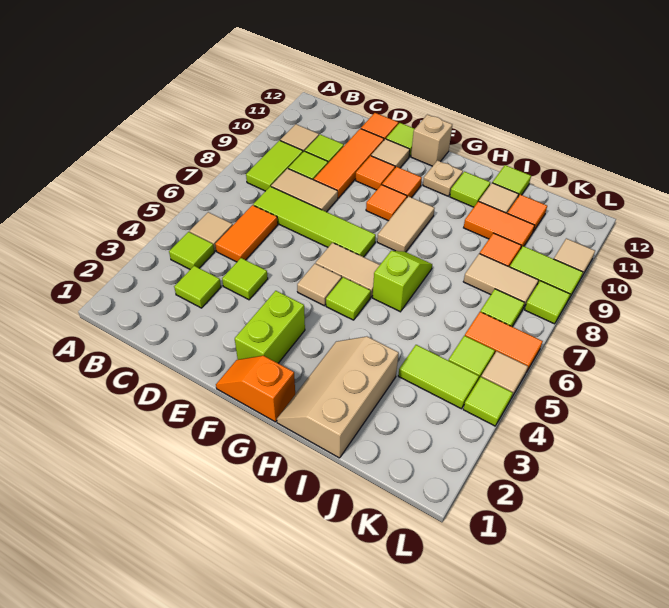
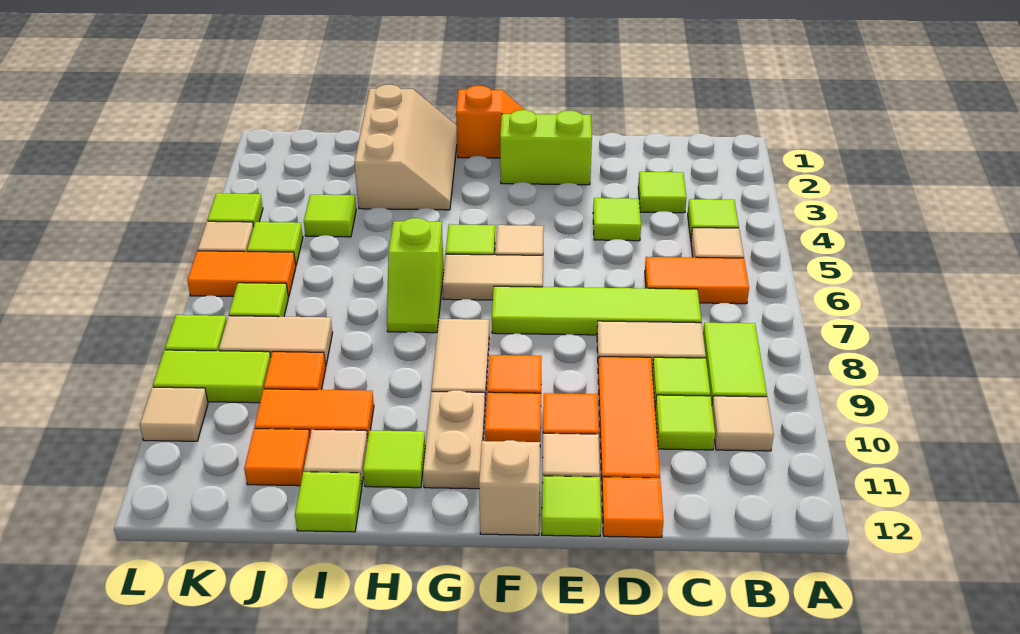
orange 1x2 tile [215,205,278,262] -> orange 1x2 tile turned to [645,257,749,304]
lime 1x2 brick [235,291,305,363] -> lime 1x2 brick turned to [500,110,592,185]
tan 1x1 plate [423,160,463,196] -> tan 1x2 plate [423,390,485,489]
lime 1x2 tile [398,345,479,409] -> lime 1x1 tile [304,195,356,237]

